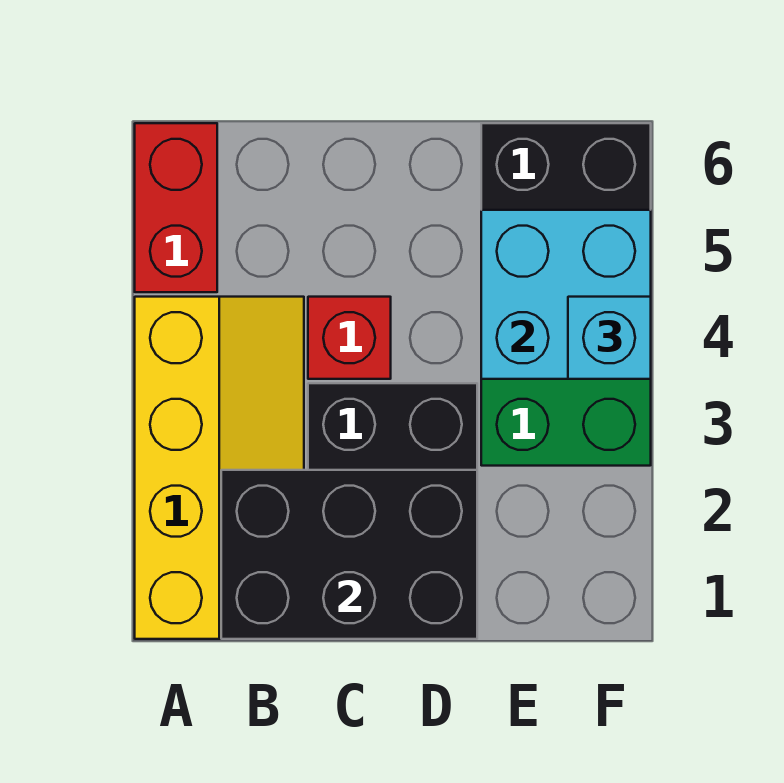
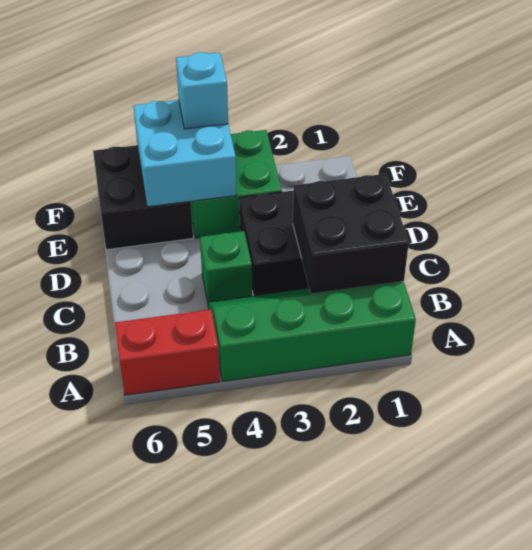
yellow 2x4 slope [135,297,304,639] -> green 2x4 slope [208,282,416,381]
black 2x3 brick [221,470,477,639] -> black 2x2 brick [293,174,409,294]
red 1x1 brick [308,297,391,379] -> green 1x1 brick [200,231,252,303]

